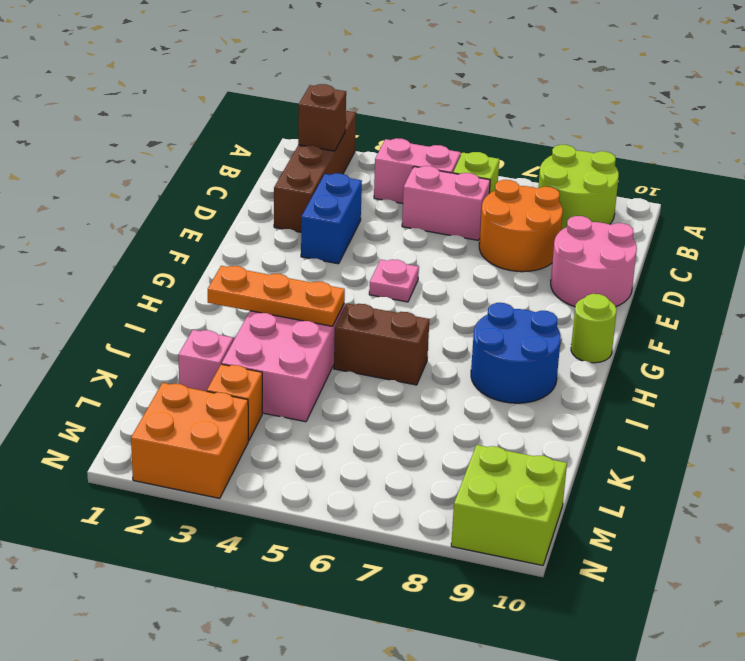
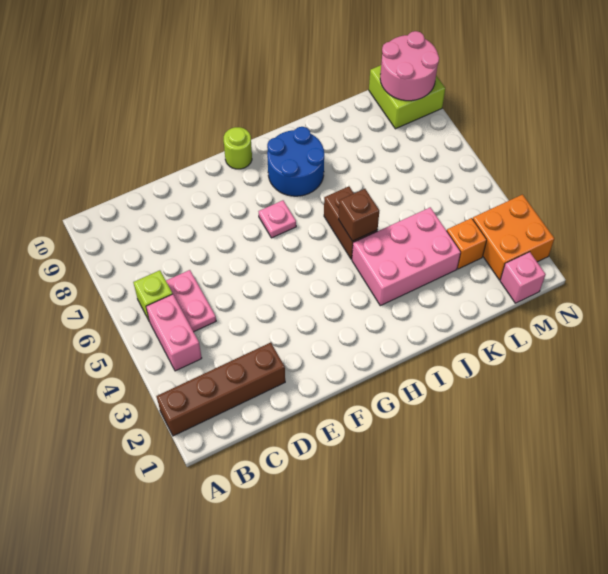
lime 2x2 round brick [538,145,619,230] -> none
brown 1x1 brick [298,84,346,151] -> brown 1x1 brick moved to [339,189,379,241]
pink 1x2 brick [402,166,490,240] -> pink 1x2 plate [166,270,216,332]
orange 2x2 round brick [479,180,563,272] -> none
blue 1x2 brick [301,173,362,264] -> none
pink 2x2 round brick [551,216,637,307] -> pink 2x2 round brick moved to [380,31,439,101]
pink 1x1 plate [369,260,419,302] -> pink 1x1 plate moved to [259,200,296,238]
orange 1x3 plate [208,266,345,326] -> none
pink 1x1 brick [178,330,233,391] -> pink 1x1 brick moved to [500,252,546,303]

